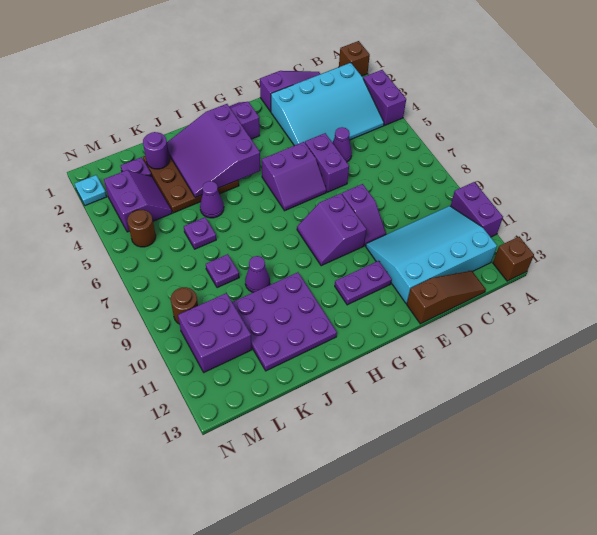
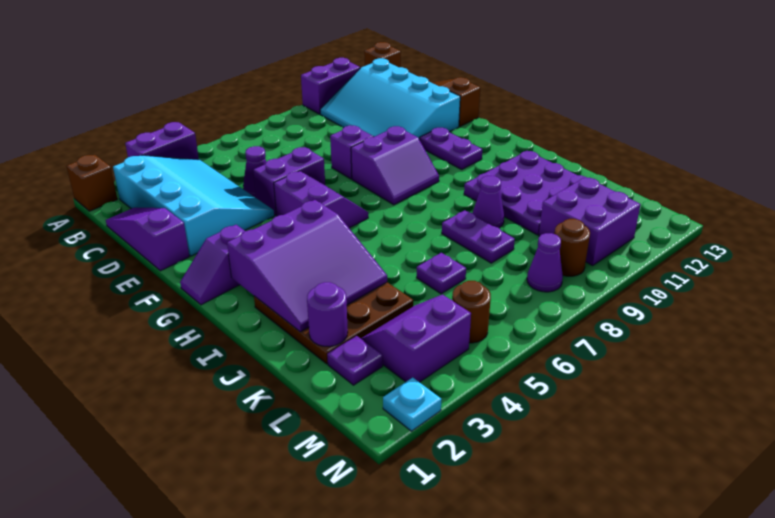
purple 1x1 cone [200,181,224,218] -> purple 1x1 cone moved to [527,233,563,292]
purple 1x1 plate [206,254,239,288] -> purple 1x2 plate [442,210,515,263]

